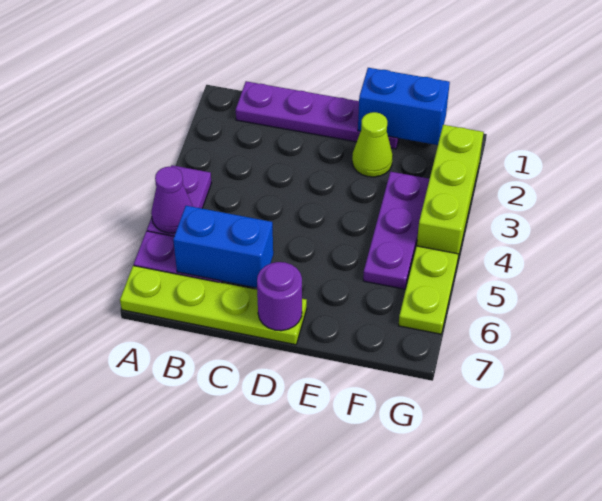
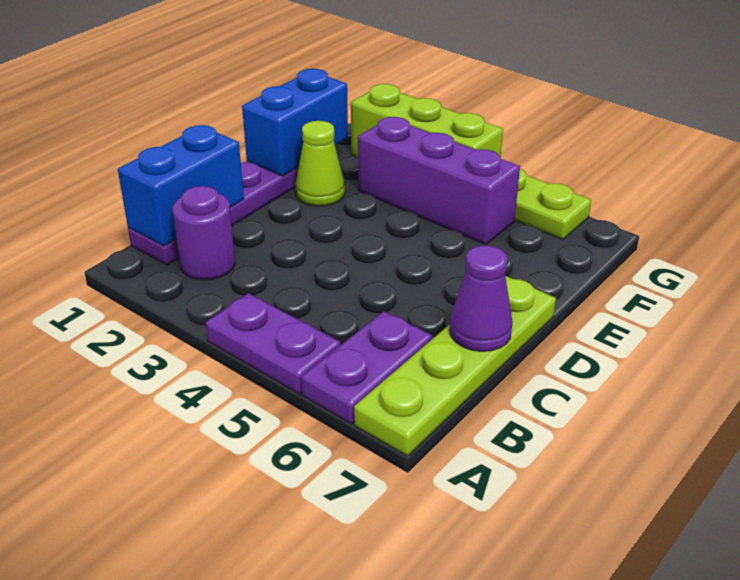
purple 1x1 cone [151,167,193,233] -> purple 1x1 cone moved to [449,245,513,351]
blue 1x2 brick [173,206,273,288] -> blue 1x2 brick moved to [118,125,244,246]
purple 1x1 round brick [257,262,302,331] -> purple 1x1 round brick moved to [173,186,235,280]
purple 1x3 plate [363,172,429,289] -> purple 1x3 brick [358,117,520,244]

